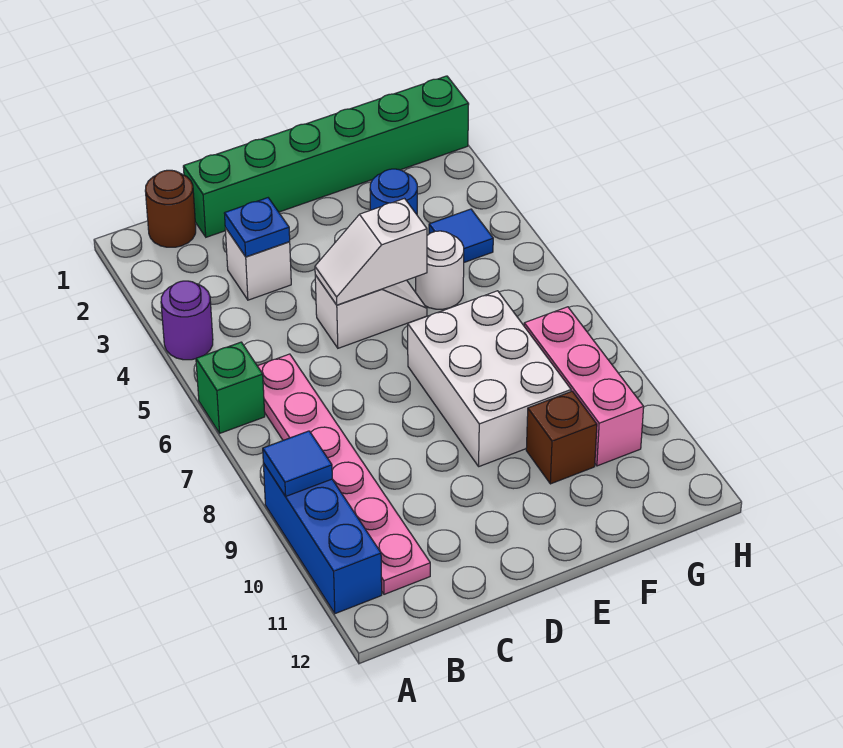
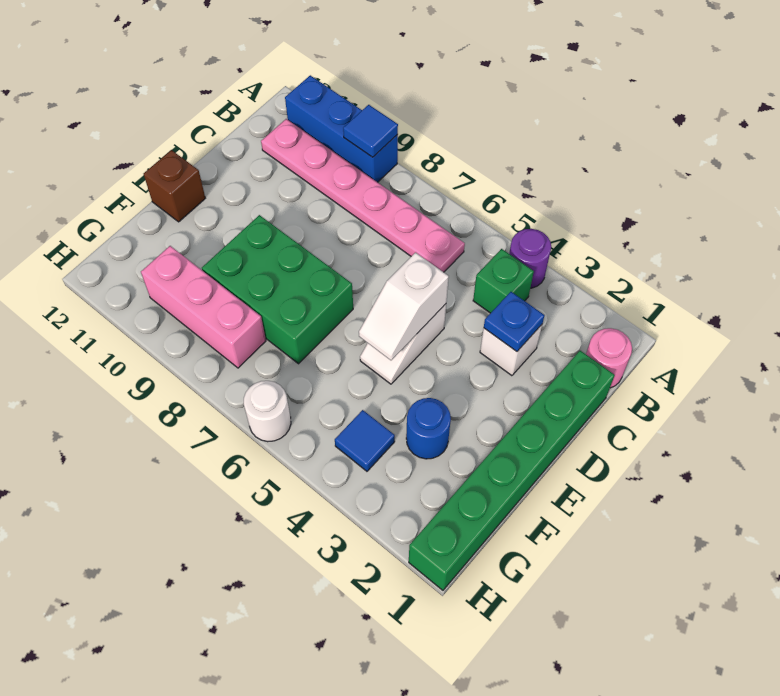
green 1x1 brick [196,342,265,433] -> green 1x1 brick moved to [473,249,534,313]
brown 1x1 round brick [145,170,196,247] -> pink 1x1 round brick [586,328,632,388]
white 1x2 slope [315,199,427,305] -> white 1x2 slope turned to [359,252,449,360]
white 2x3 brick [408,291,571,466] -> green 2x3 brick [202,215,353,364]
white 1x1 round brick [416,231,464,309] -> white 1x1 round brick moved to [244,381,291,442]
brown 1x1 brick [526,391,597,484] -> brown 1x1 brick moved to [144,150,205,222]

